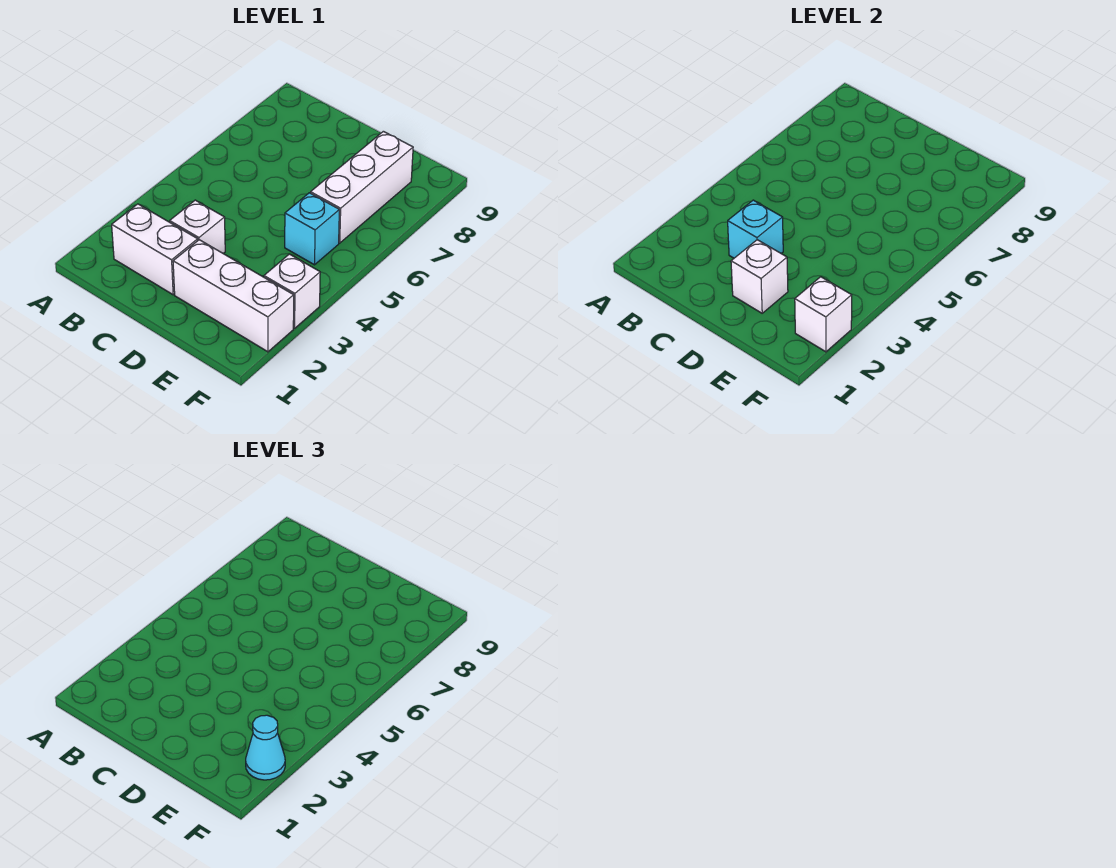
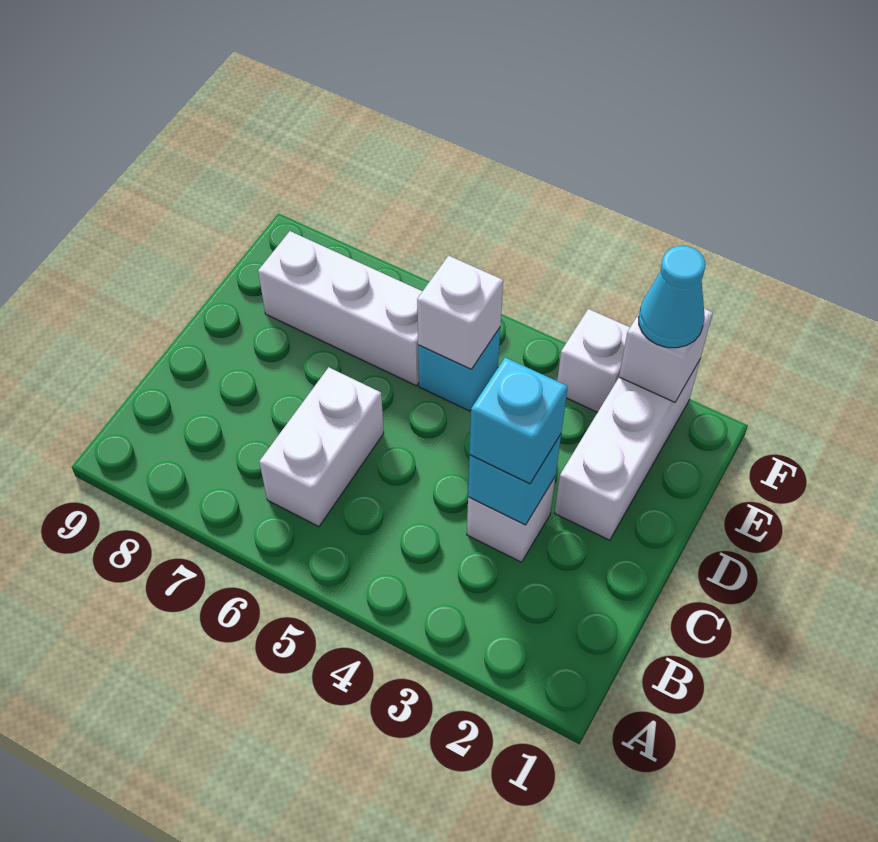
white 1x2 brick [112,204,198,295] -> white 1x2 brick moved to [259,367,384,527]
none -> cyan 1x1 brick [470,357,568,484]
white 1x1 brick [731,240,788,313] -> white 1x1 brick moved to [417,256,503,369]

